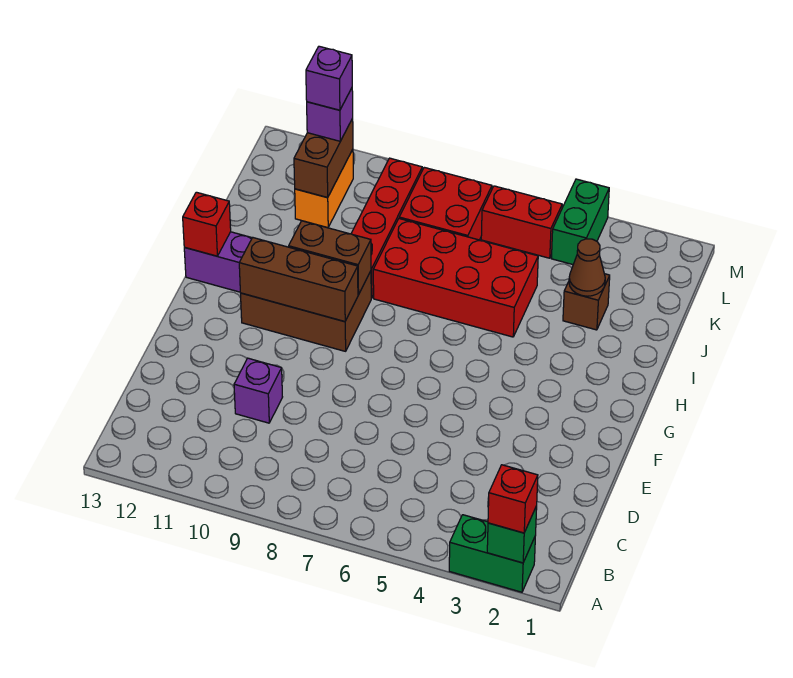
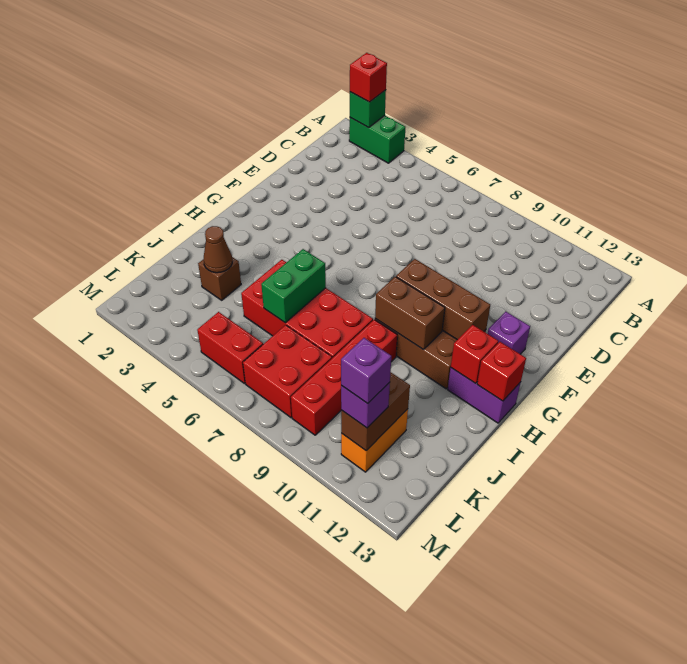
purple 1x1 brick [234,358,282,423] -> purple 1x1 brick moved to [488,312,530,354]
none -> red 1x1 brick [451,325,498,383]
green 1x2 brick [551,179,609,265] -> green 1x2 brick moved to [261,249,326,323]

